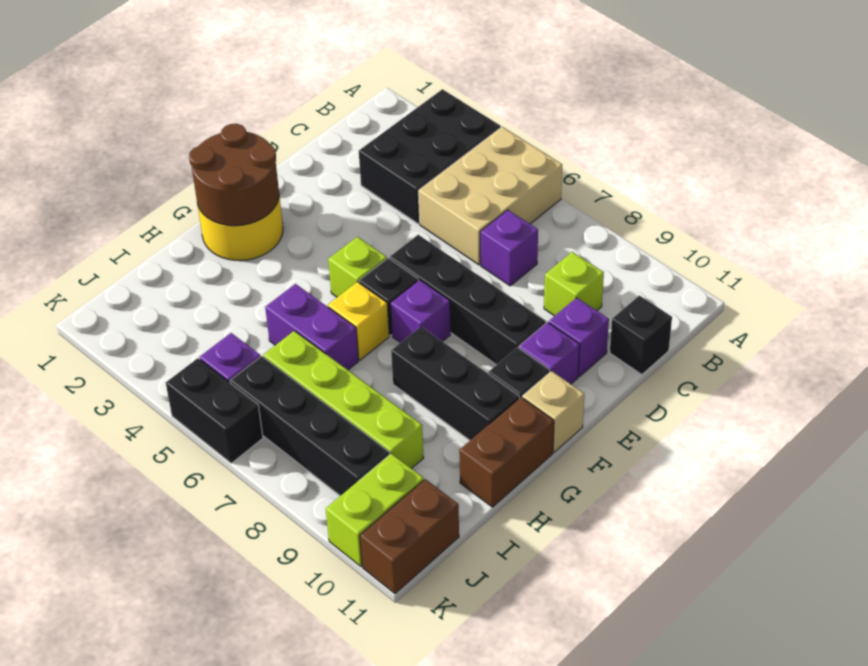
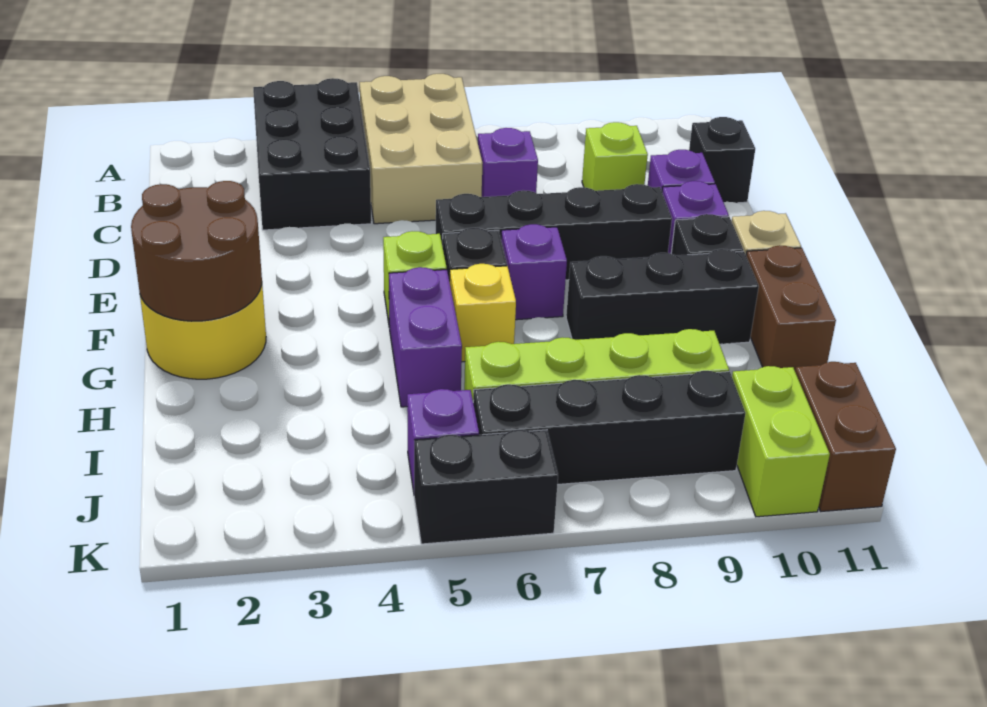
purple 1x2 brick [265,284,359,370] -> purple 1x2 brick turned to [389,267,462,407]

